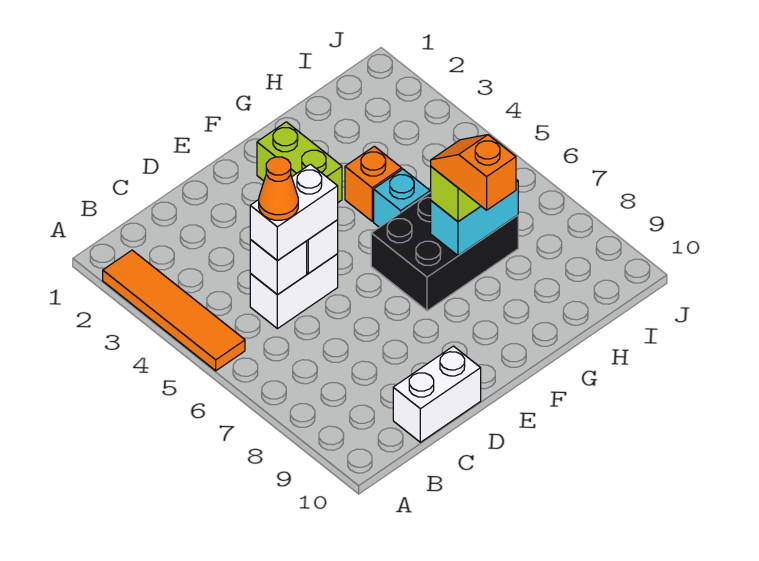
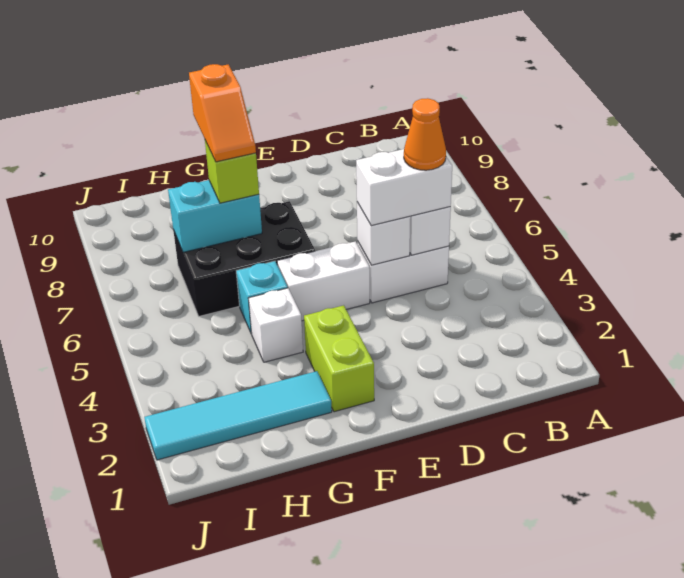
orange 1x4 tile [103,250,245,371] -> none
white 1x2 brick [393,346,481,442] -> white 1x2 brick moved to [277,241,370,321]
none -> cyan 1x4 tile [144,371,332,460]
orange 1x1 brick [345,146,402,221] -> white 1x1 brick [249,288,303,362]

